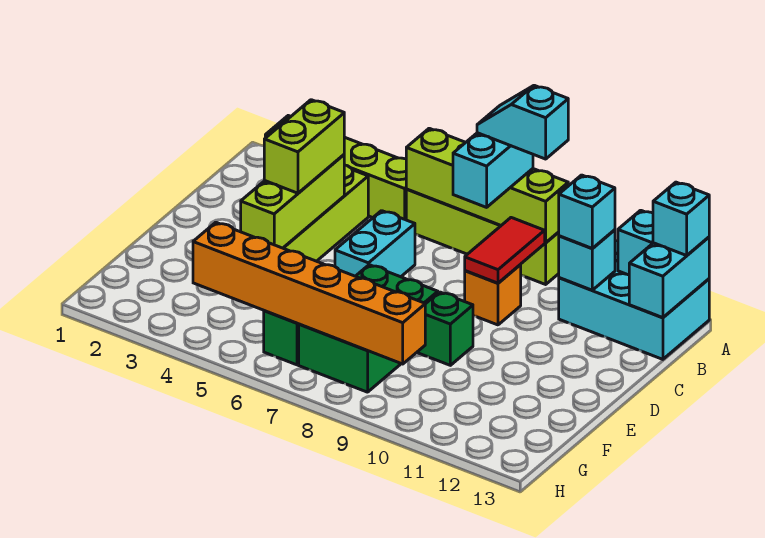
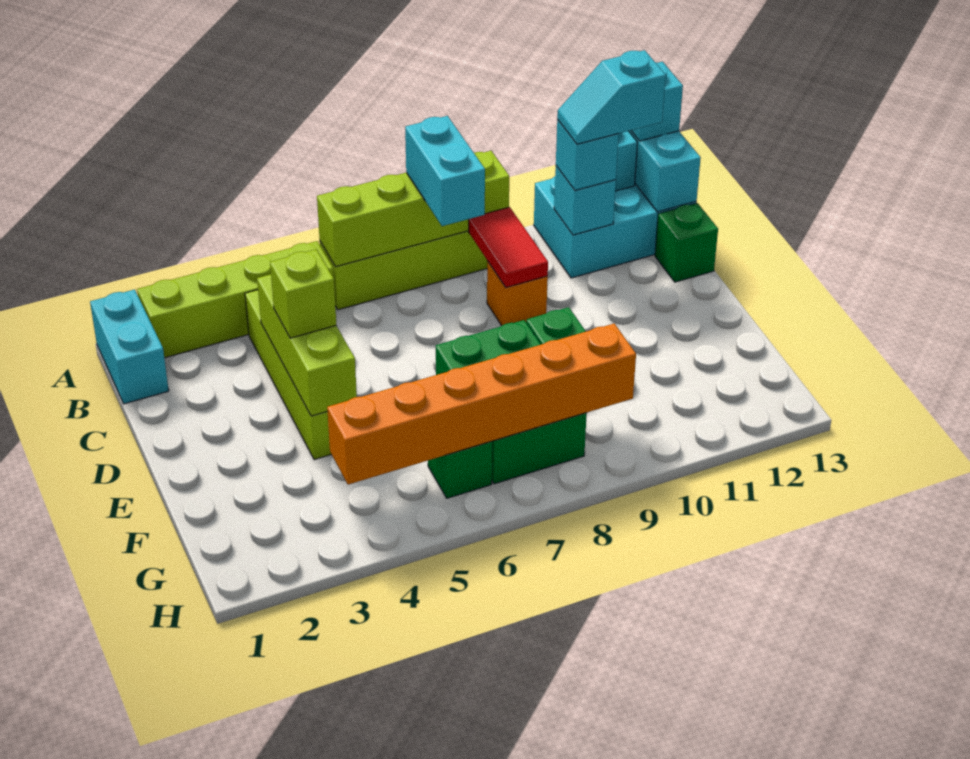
cyan 1x2 slope [477,85,568,159] -> cyan 1x2 slope moved to [557,50,666,144]
lime 1x2 brick [264,100,344,193] -> lime 1x1 brick [270,249,336,338]
cyan 1x2 brick [335,211,415,277] -> cyan 1x2 brick moved to [90,290,169,404]
none -> green 1x1 brick [655,203,718,282]

